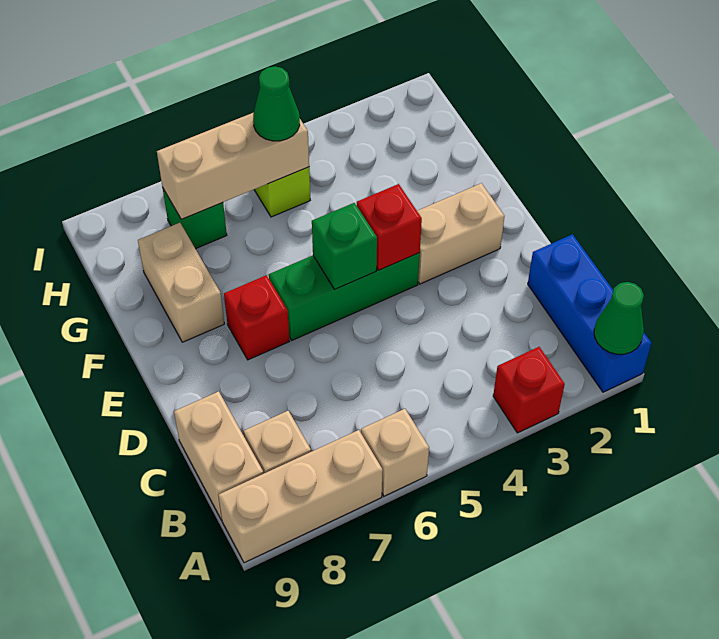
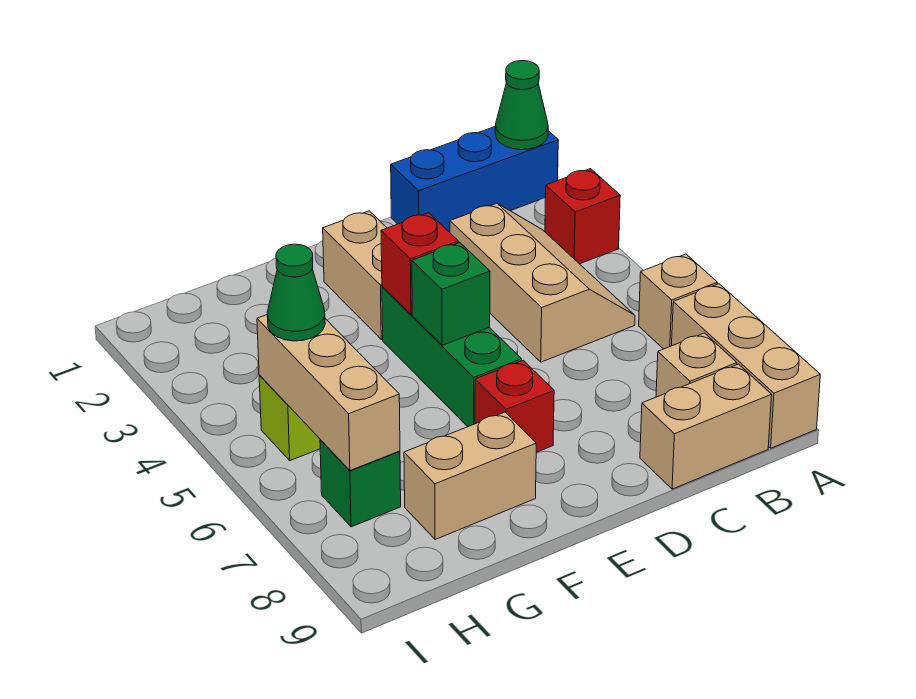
none -> tan 2x3 slope [450,203,635,362]

